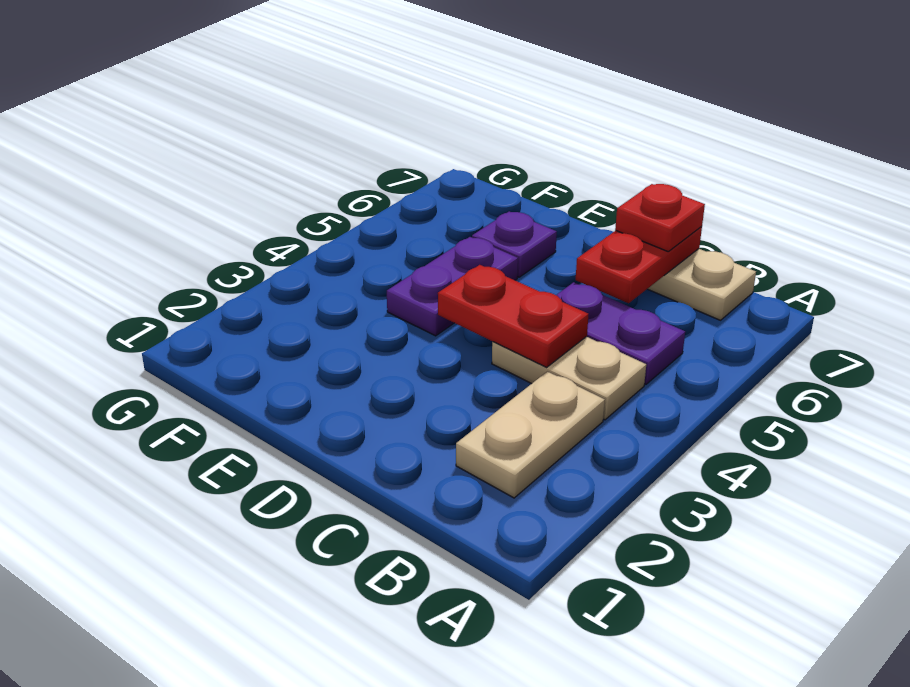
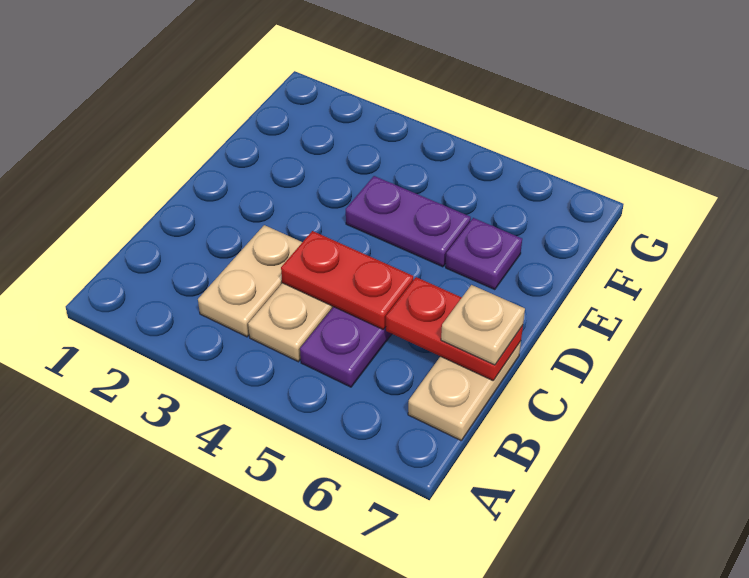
tan 1x2 plate [456,372,605,498] -> tan 1x2 plate turned to [198,225,302,337]
red 1x2 plate [438,265,589,367] -> red 1x2 plate turned to [281,231,413,330]
red 1x1 plate [615,184,705,251] -> tan 1x1 plate [441,285,525,365]

